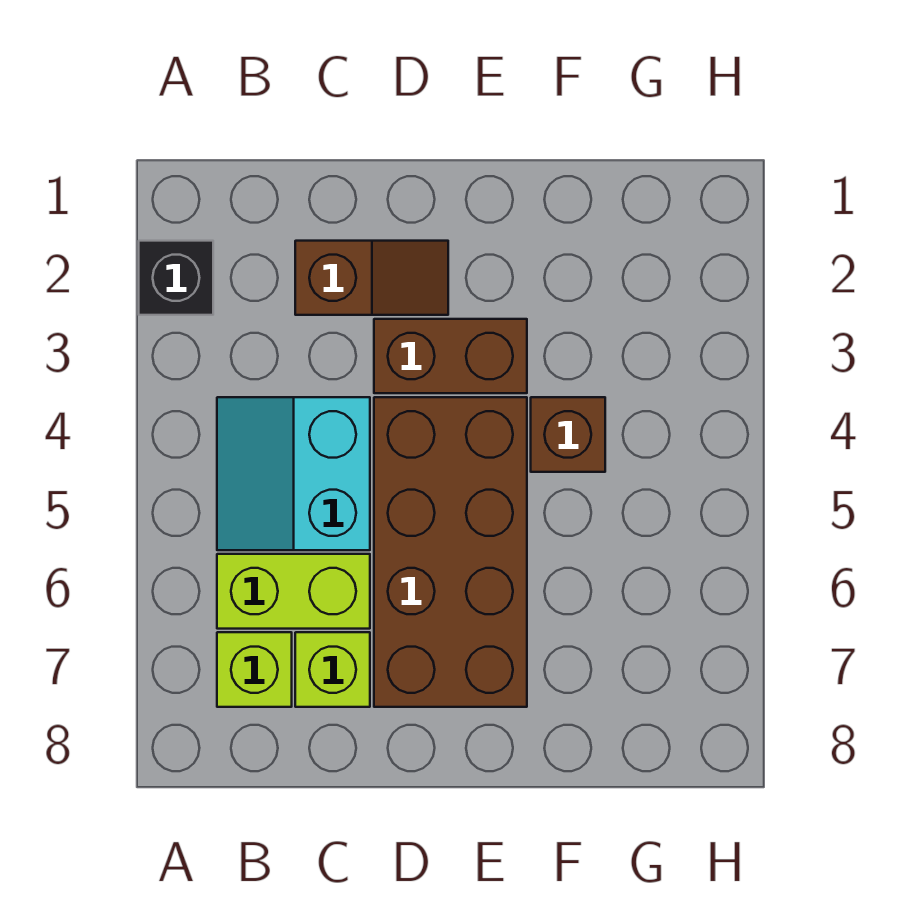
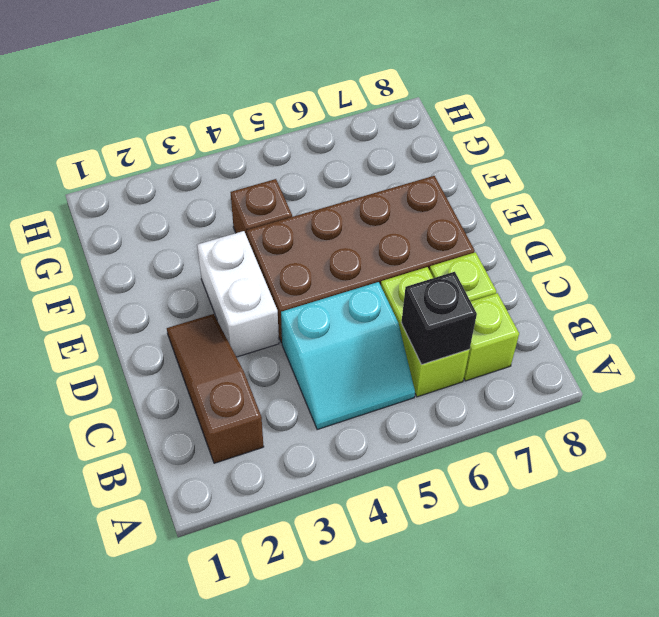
black 1x1 brick [139,241,213,315] -> black 1x1 brick moved to [401,272,477,364]
brown 1x2 slope [295,241,448,315] -> brown 1x3 slope [167,314,264,463]
brown 1x2 brick [374,319,527,393] -> white 1x2 brick [197,231,279,357]

